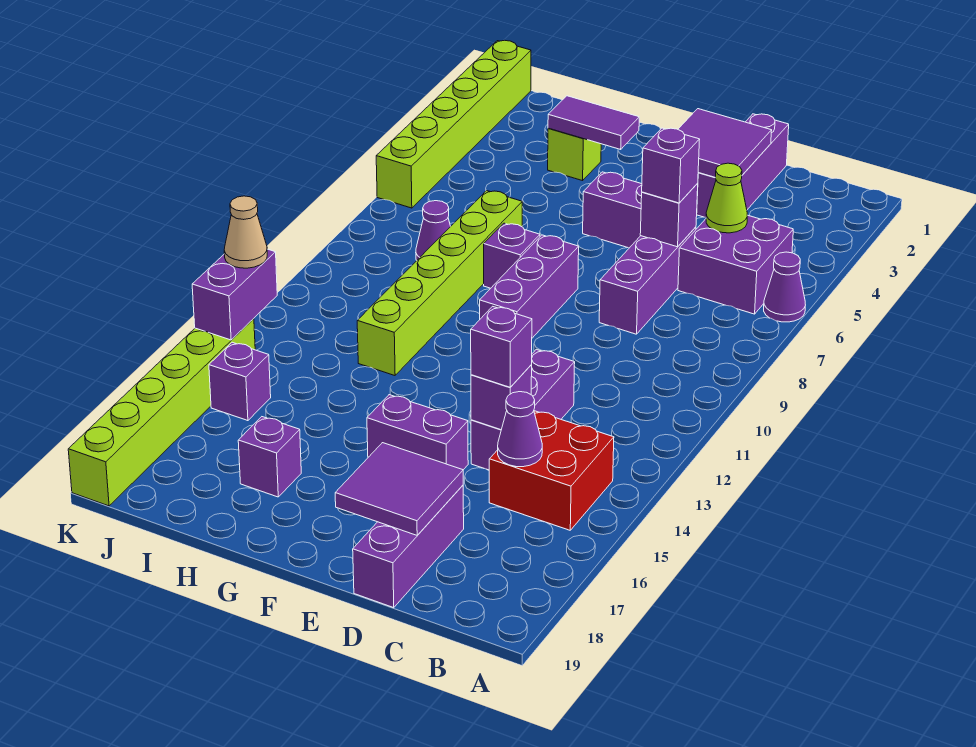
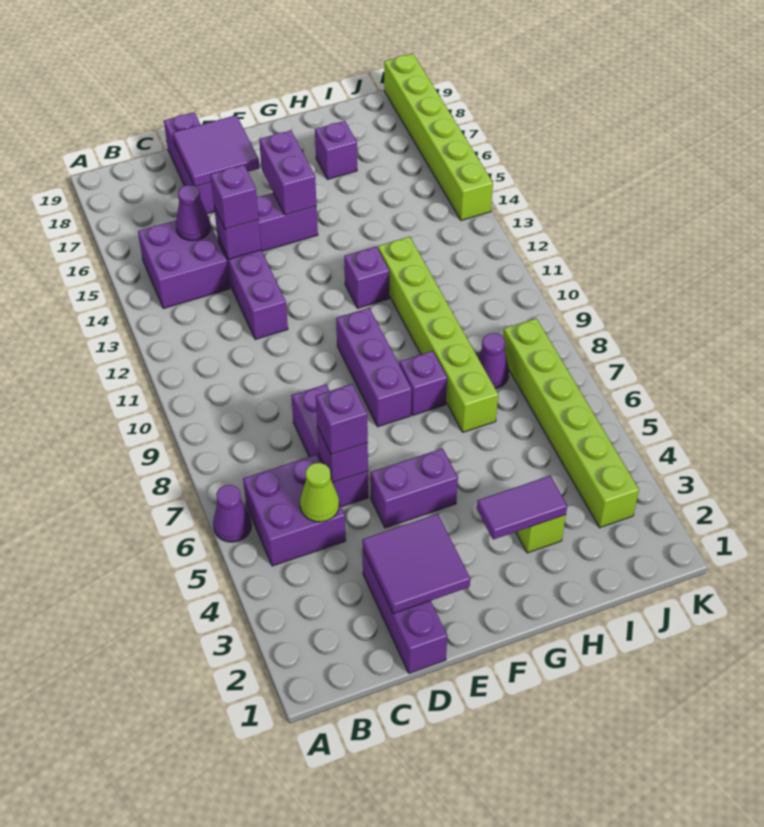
red 2x2 brick [489,411,614,530] -> purple 2x2 brick [138,221,230,309]
purple 1x1 brick [209,342,271,421] -> purple 1x1 brick moved to [344,247,389,308]
lime 1x6 brick [376,40,531,208] -> lime 1x6 brick moved to [503,318,639,528]
purple 1x2 brick [192,249,277,340] -> purple 1x2 brick moved to [259,130,317,215]
tan 1x1 cone [224,196,267,268] -> none

